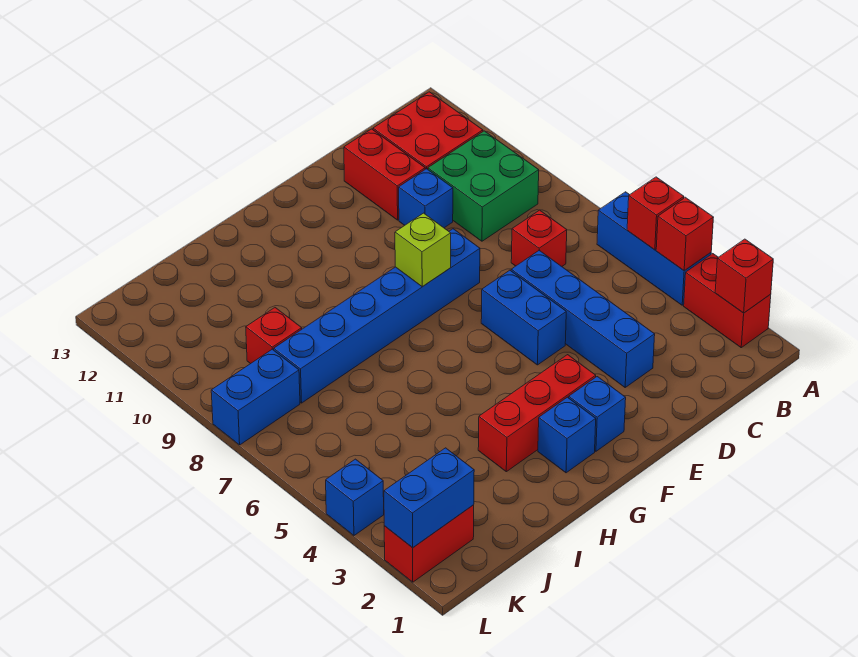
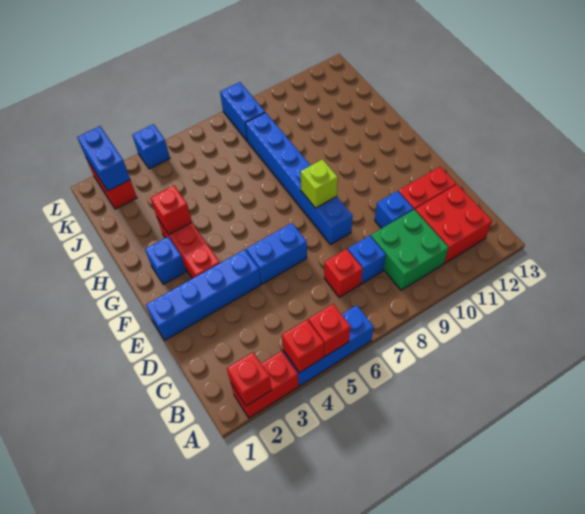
blue 1x4 brick [511,251,655,387] -> blue 1x4 brick moved to [146,249,261,340]
blue 1x1 brick [569,377,626,451] -> blue 1x1 brick moved to [348,236,386,284]
red 1x1 brick [246,308,302,364] -> red 1x1 brick moved to [151,186,192,234]

